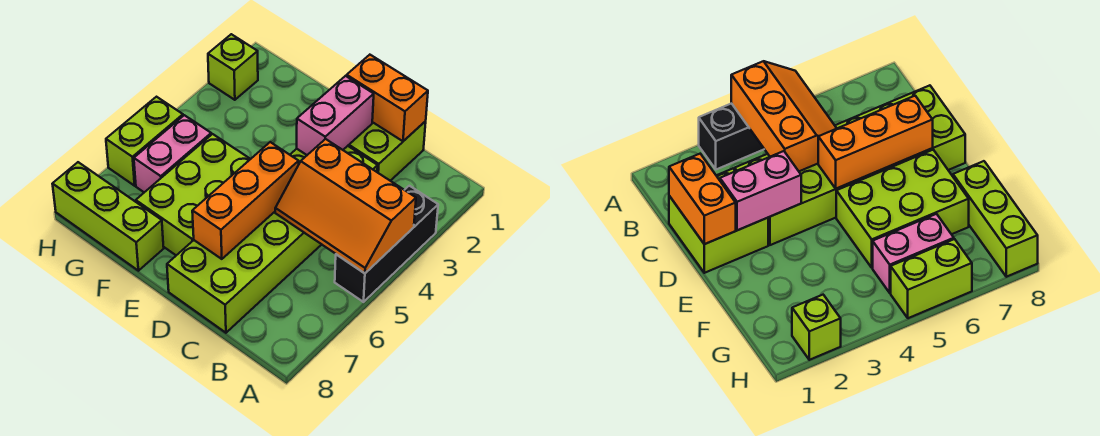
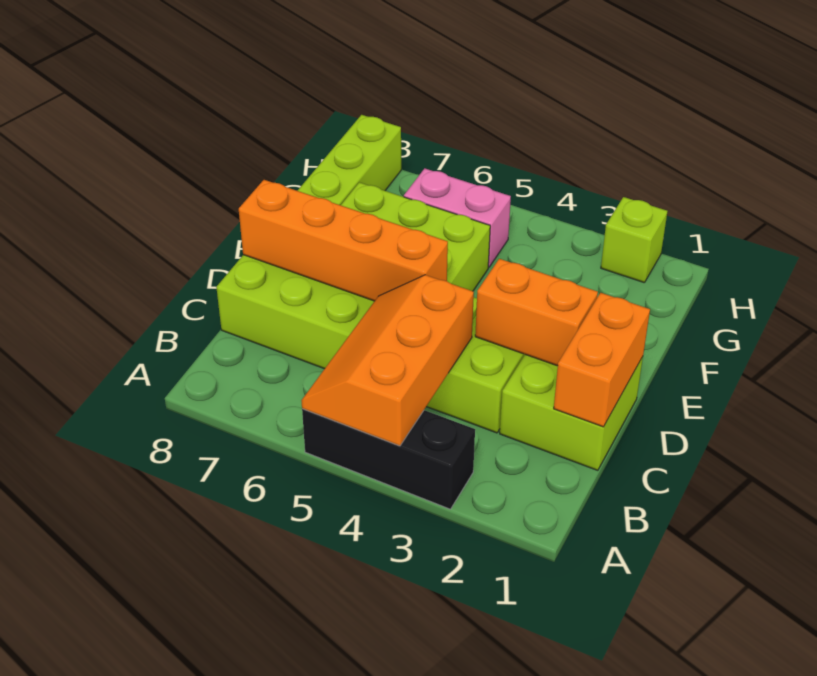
pink 1x2 brick [297,76,374,155] -> orange 1x2 brick [475,259,598,366]
orange 1x3 brick [192,142,299,259] -> orange 1x4 brick [239,180,448,301]
lime 1x2 brick [106,97,183,186] -> none

